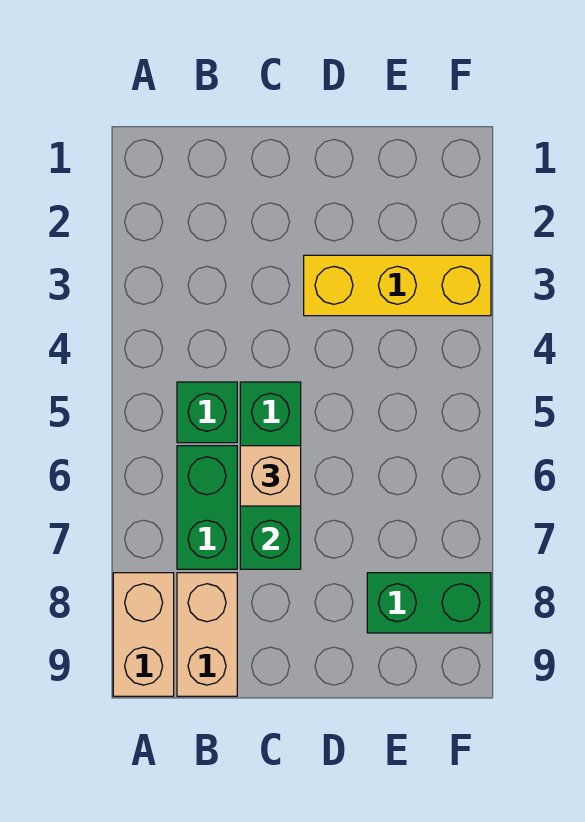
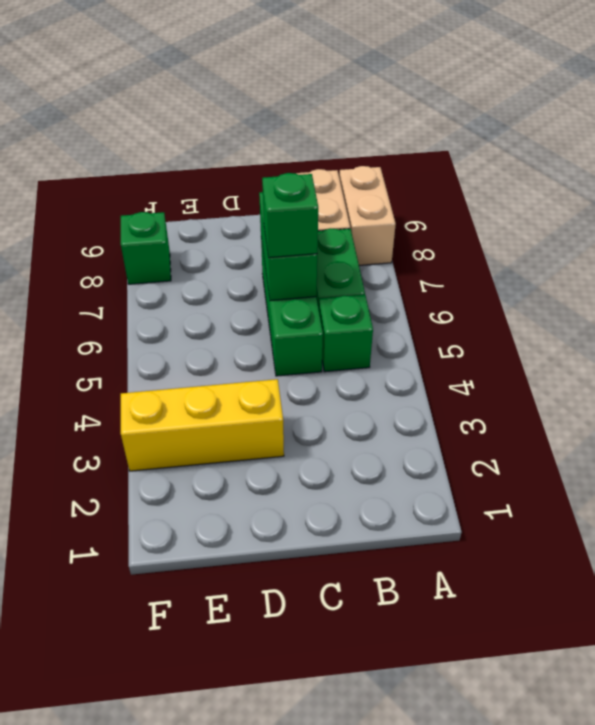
tan 1x1 brick [240,446,301,506] -> green 1x1 brick [262,173,318,258]
green 1x2 brick [367,573,491,633] -> green 1x1 brick [121,212,171,284]

